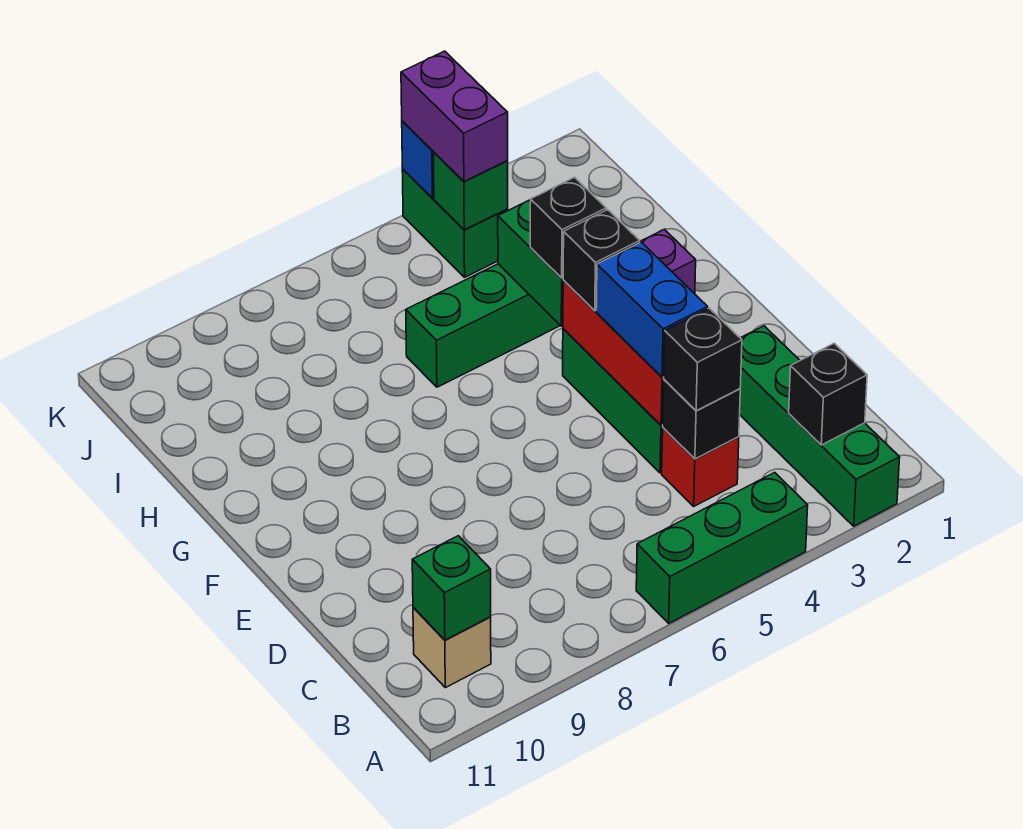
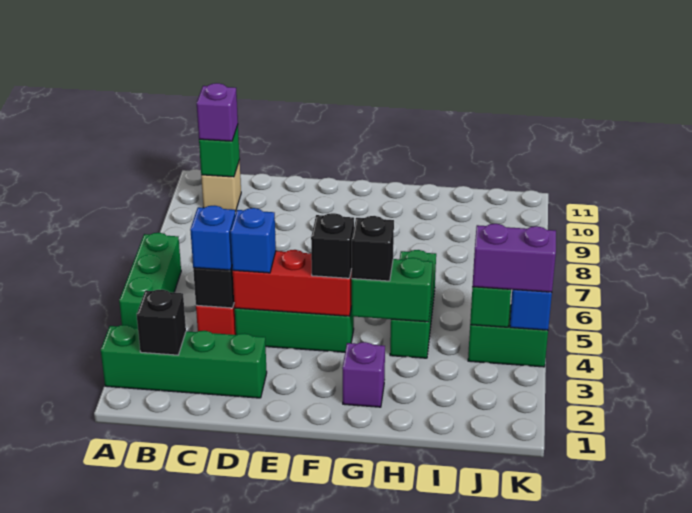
none -> purple 1x1 brick [197,83,238,141]
black 1x1 brick [664,308,742,411] -> blue 1x1 brick [190,206,235,270]
blue 1x2 brick [596,242,708,377] -> blue 1x1 brick [230,208,276,273]

